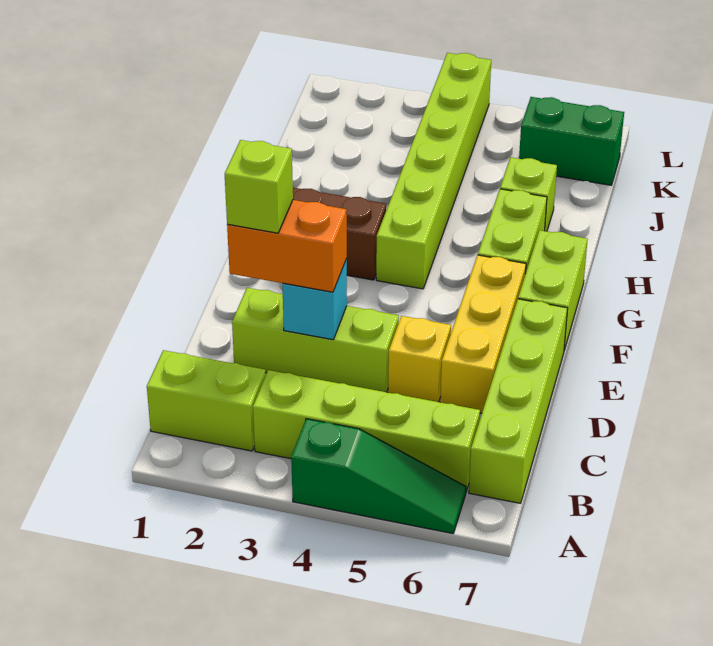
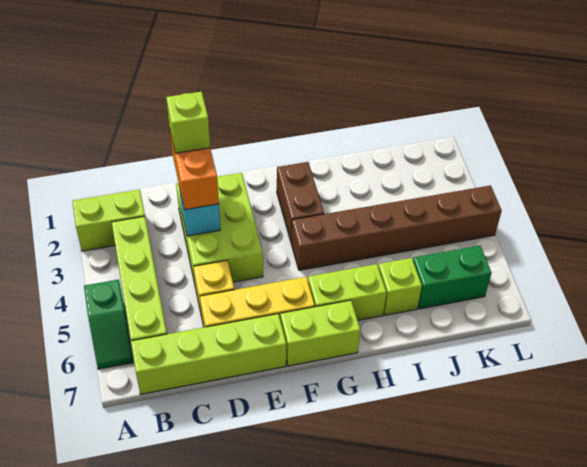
green 1x3 slope [291,419,466,534] -> green 1x2 slope [84,280,133,369]
lime 1x2 brick [147,350,266,451] -> lime 1x2 brick turned to [72,190,145,251]
lime 1x3 brick [232,288,399,392] -> lime 2x3 brick [176,173,263,287]
lime 1x6 brick [376,53,491,289] -> brown 1x6 brick [291,185,502,270]
green 1x2 brick [519,97,624,185] -> green 1x2 brick turned to [413,246,492,309]

